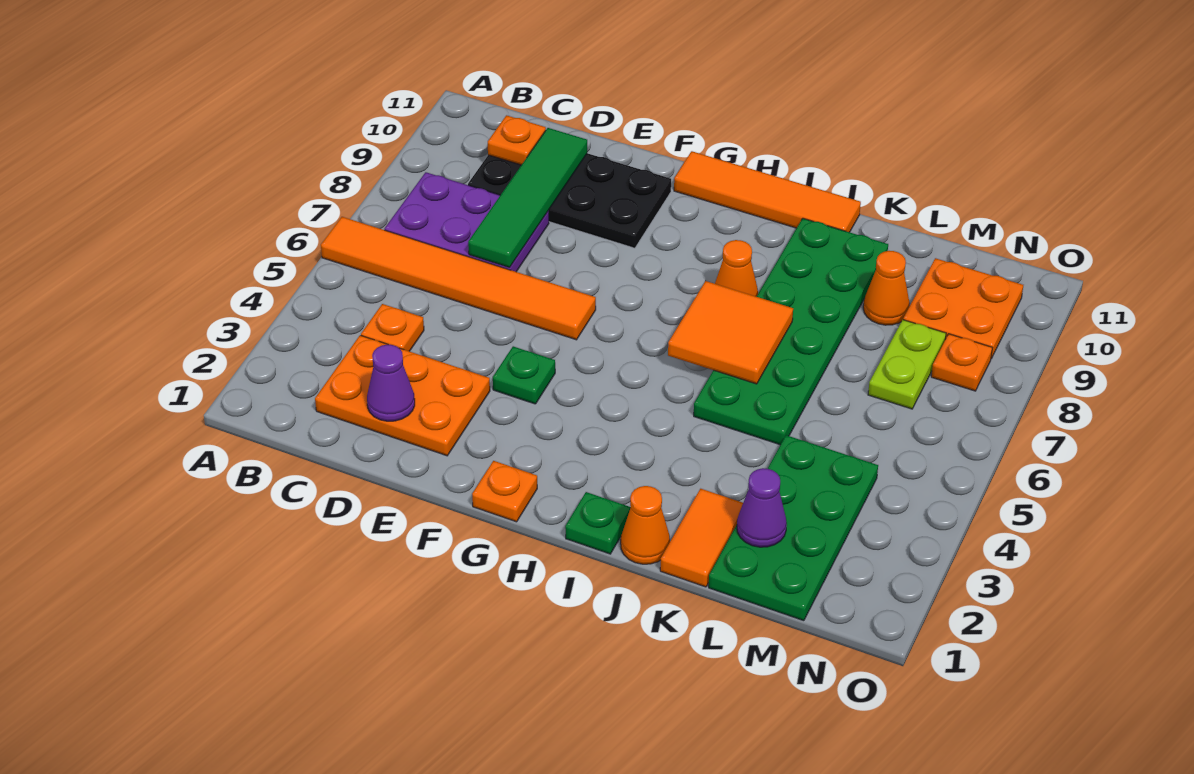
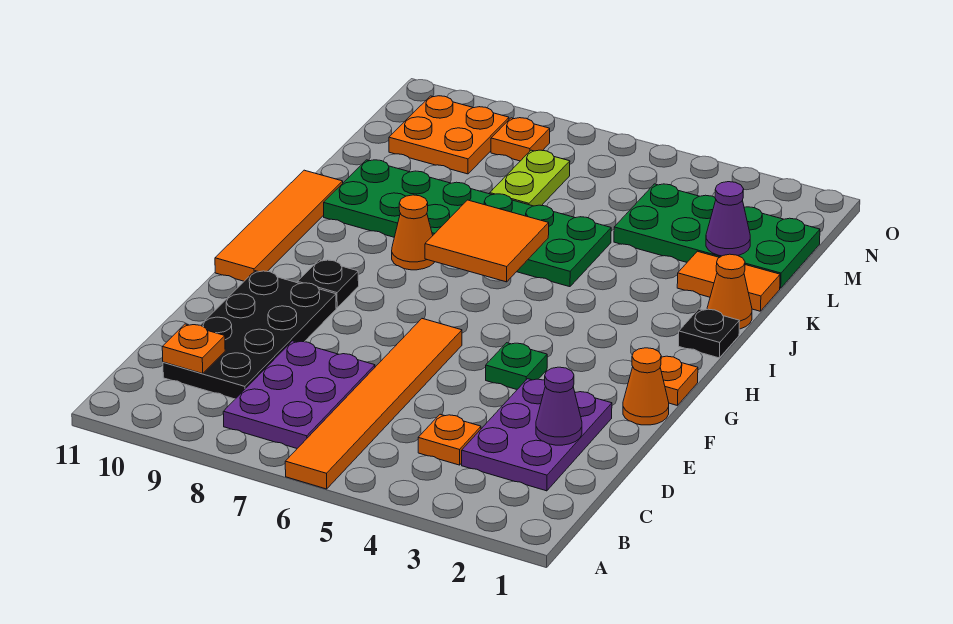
orange 2x3 plate [315,335,490,456] -> purple 2x3 plate [462,379,612,491]
green 1x4 tile [468,128,587,267] -> none
none -> black 1x1 plate [297,260,359,308]
green 1x1 plate [565,492,631,554] -> black 1x1 plate [679,309,739,358]
orange 1x1 cone [863,251,910,325] -> orange 1x1 cone moved to [623,348,669,425]
lime 1x2 plate [868,320,946,409] -> lime 1x2 plate turned to [490,150,570,206]

